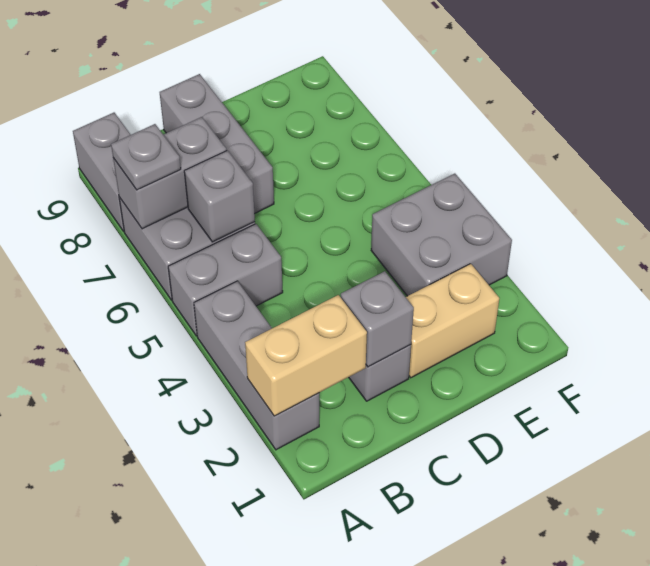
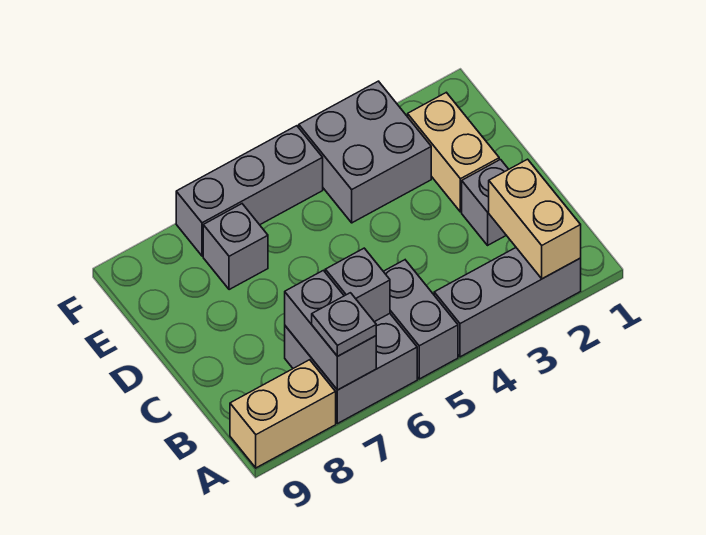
grey 1x2 brick [73,113,131,231] -> tan 1x2 brick [230,360,336,468]
grey 1x1 brick [341,271,414,367] -> grey 1x1 brick moved to [203,204,268,290]
grey 1x3 brick [160,74,274,214] -> grey 1x3 brick moved to [176,126,323,256]

